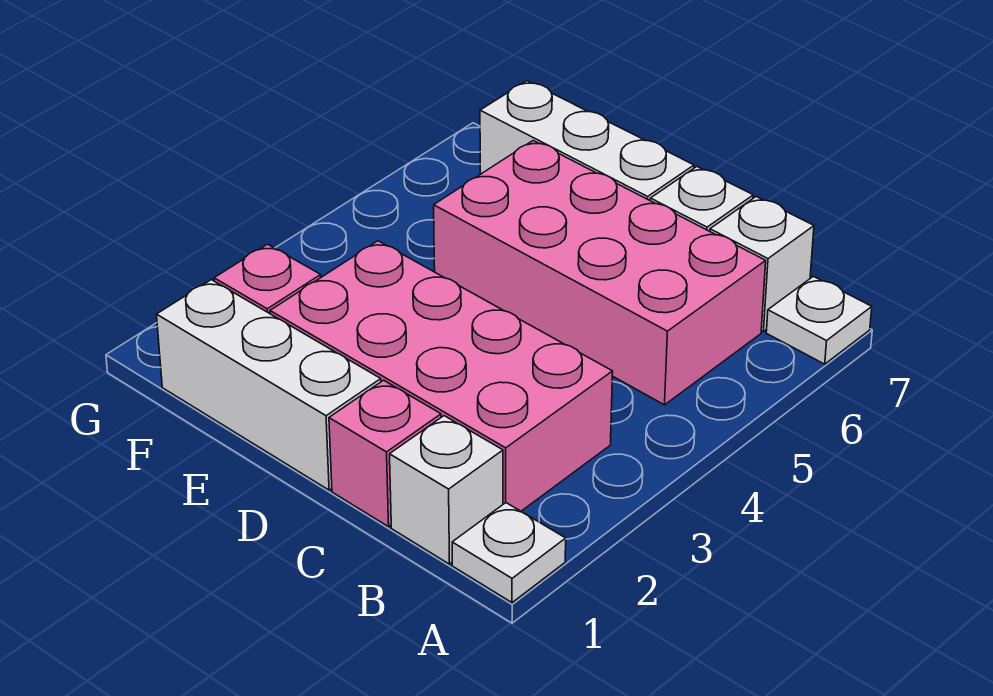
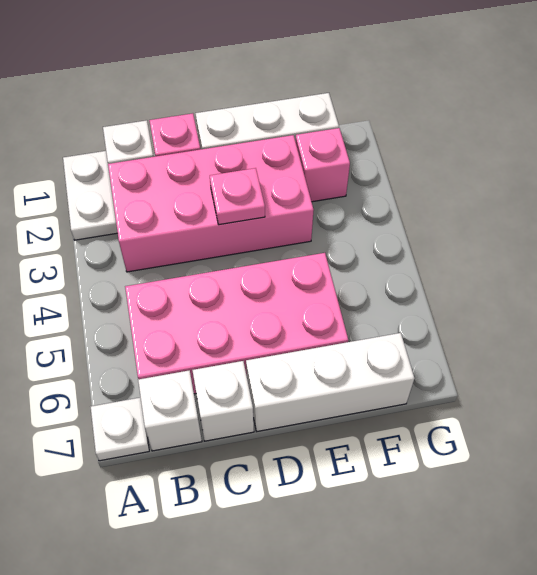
white 1x1 plate [452,503,566,603] -> white 1x2 plate [63,151,118,240]
none -> pink 1x1 plate [210,168,265,225]

